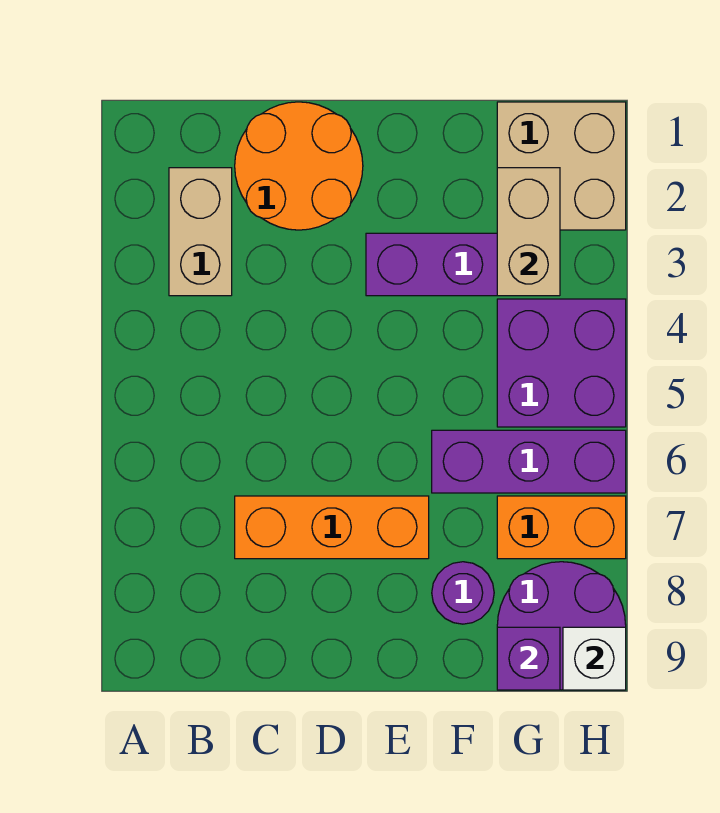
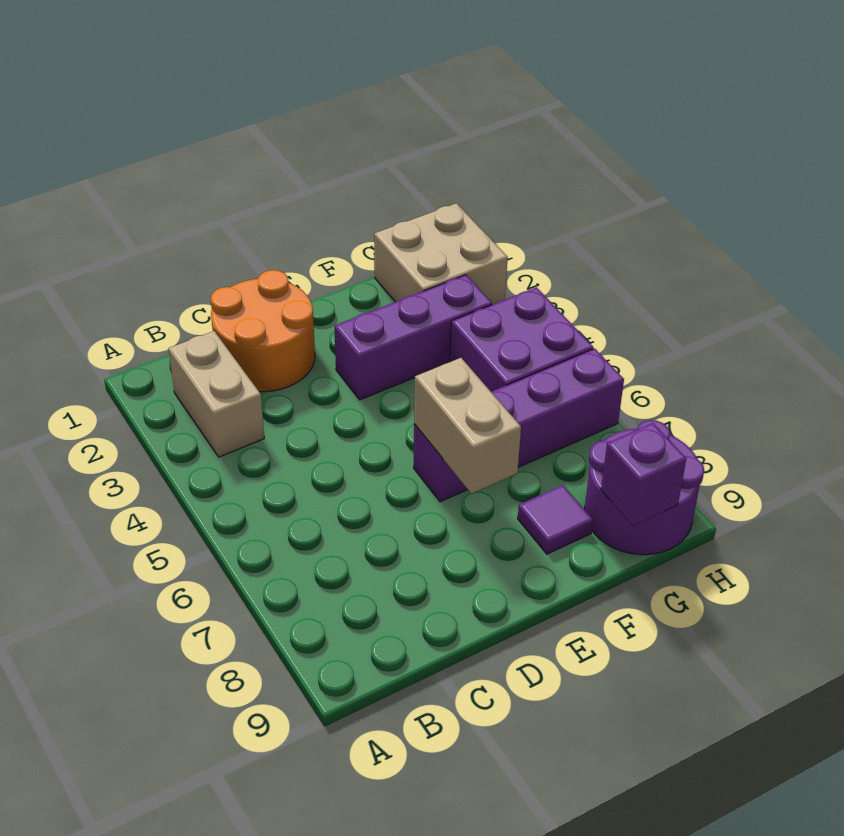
orange 1x3 brick [235,496,429,559] -> none
purple 1x3 brick [432,430,626,493] -> purple 1x4 brick [414,349,624,502]
purple 1x1 round brick [432,562,494,624] -> purple 1x1 tile [518,485,593,554]
tan 1x2 brick [497,168,560,296] -> tan 1x2 brick moved to [414,358,521,494]
orange 1x2 brick [497,496,626,559] -> none
white 1x1 brick [563,627,626,690] -> none

